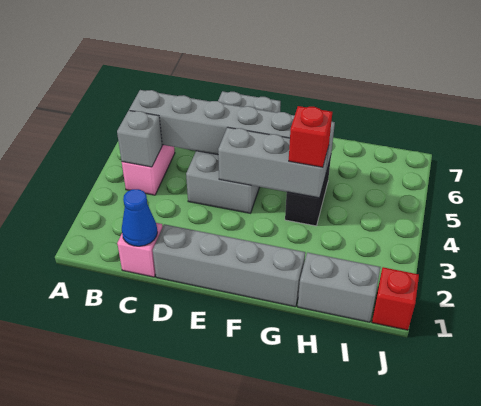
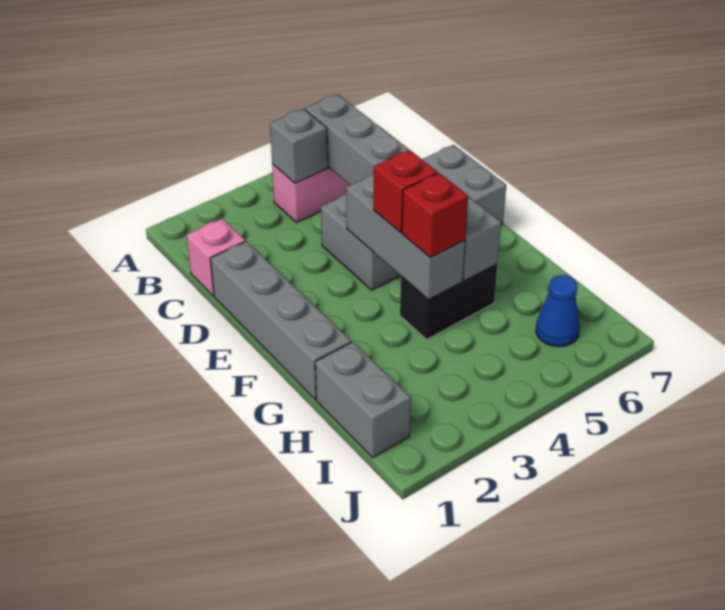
blue 1x1 cone [122,189,157,246] -> blue 1x1 cone moved to [536,275,580,347]
red 1x1 brick [372,267,419,330] -> red 1x1 brick moved to [374,150,438,233]

